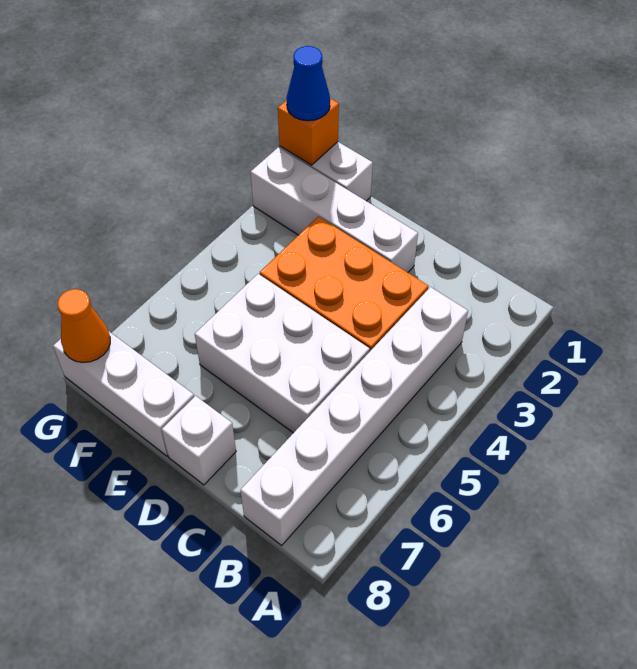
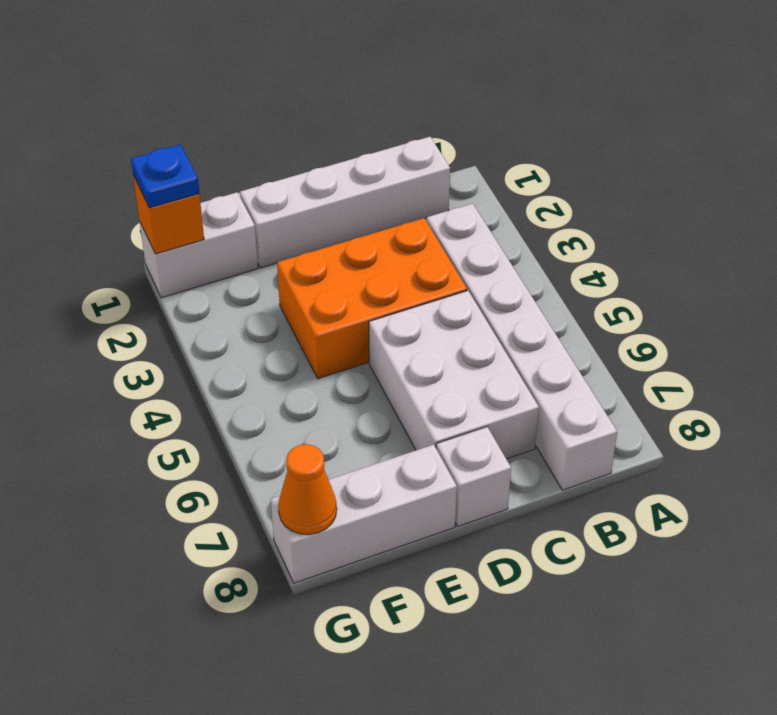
white 2x3 brick [195,274,370,433] -> white 2x3 brick turned to [369,291,539,459]
white 1x4 brick [251,148,418,272] -> white 1x4 brick moved to [240,137,450,268]
blue 1x1 cone [286,46,330,121] -> blue 1x1 plate [131,145,199,208]

